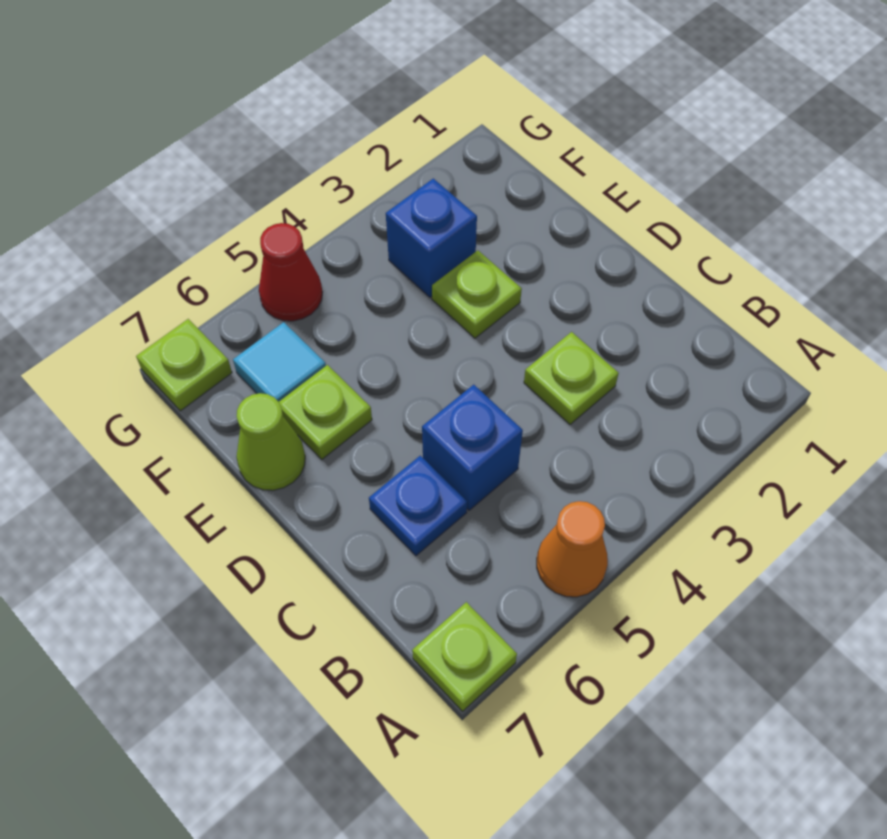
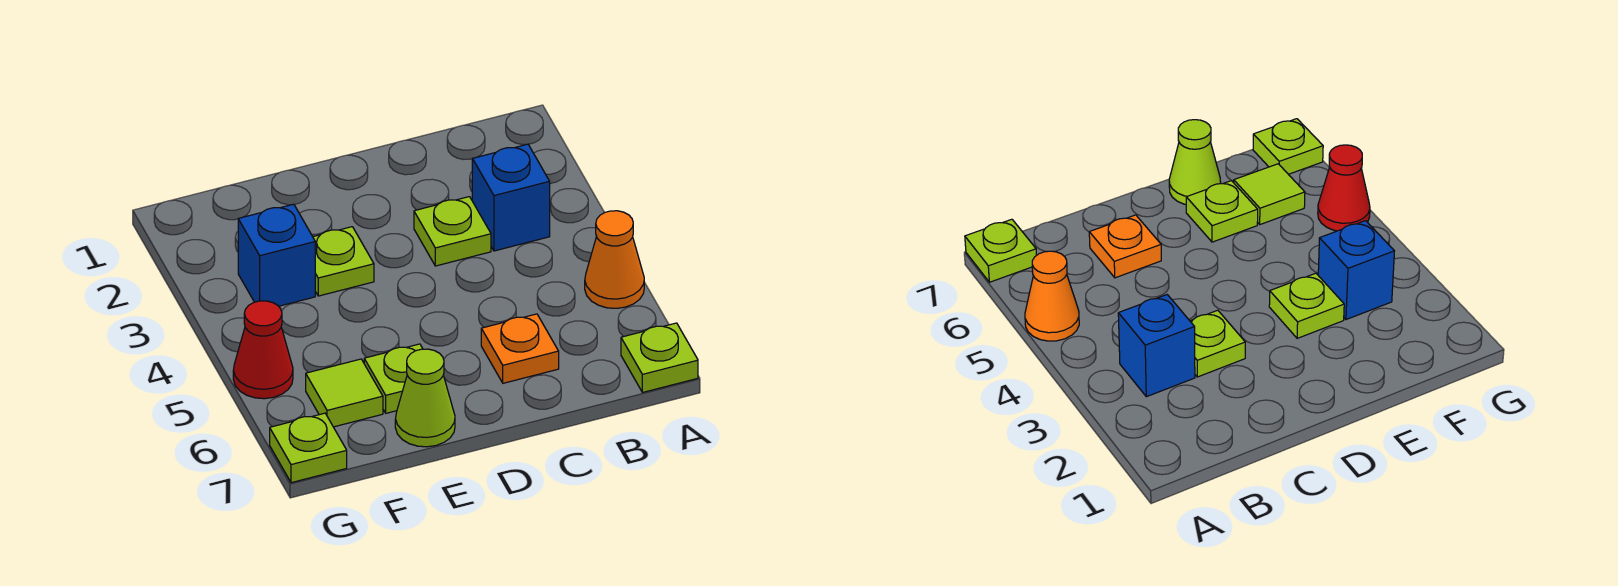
blue 1x1 brick [422,385,523,510] -> blue 1x1 brick moved to [472,144,550,251]
blue 1x1 plate [369,456,467,556] -> orange 1x1 plate [481,314,559,383]
cyan 1x1 tile [233,322,326,402] -> lime 1x1 tile [306,359,383,427]

